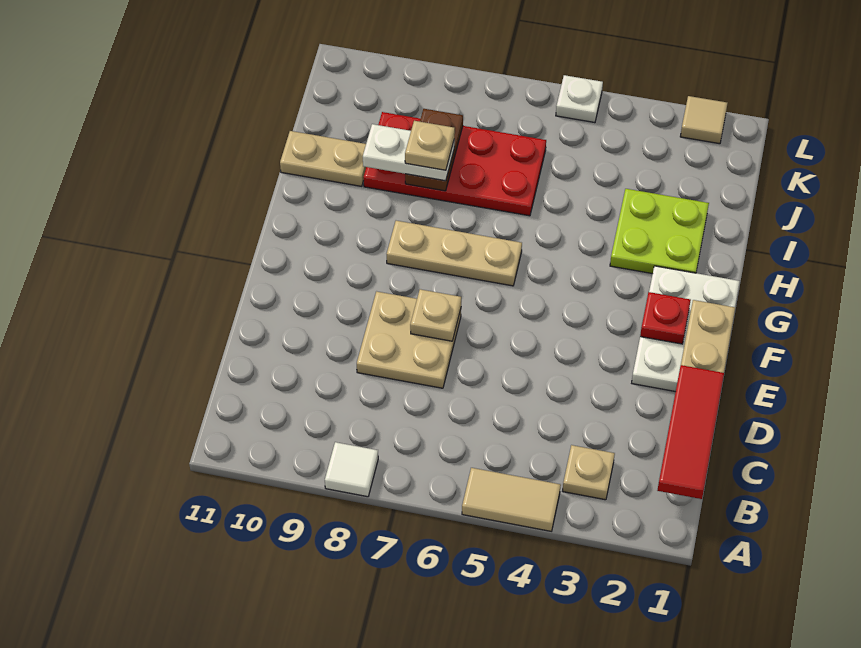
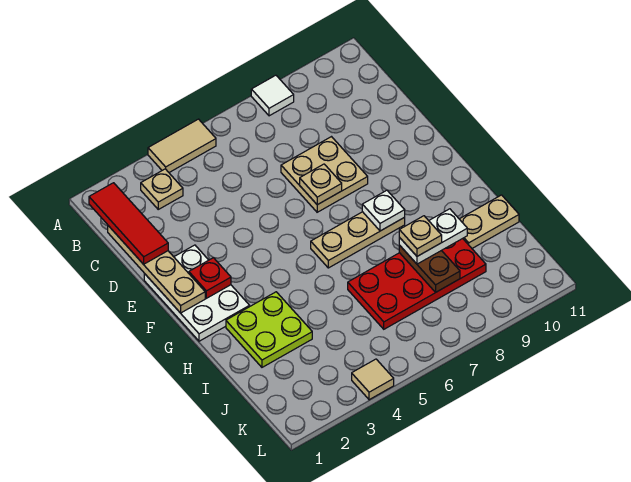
tan 1x1 tile [680,96,728,144] -> tan 1x1 tile moved to [352,359,394,400]
white 1x1 plate [556,75,603,123] -> white 1x1 plate moved to [362,190,405,231]

